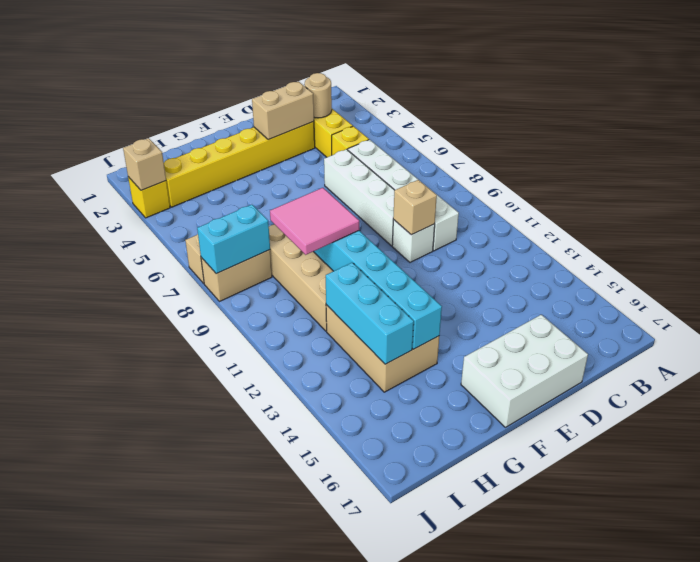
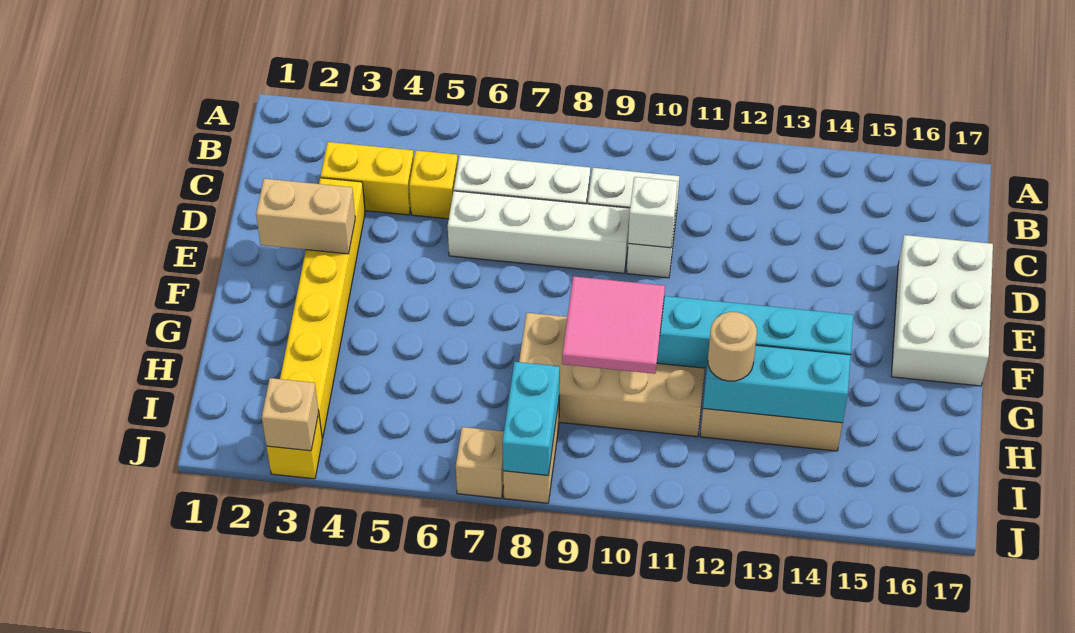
tan 1x1 round brick [305,73,332,118] -> tan 1x1 round brick moved to [708,312,757,381]
tan 1x2 brick [252,81,314,140] -> tan 1x2 brick turned to [256,179,355,254]
tan 1x1 brick [393,180,437,235] -> white 1x1 brick [628,177,678,248]

